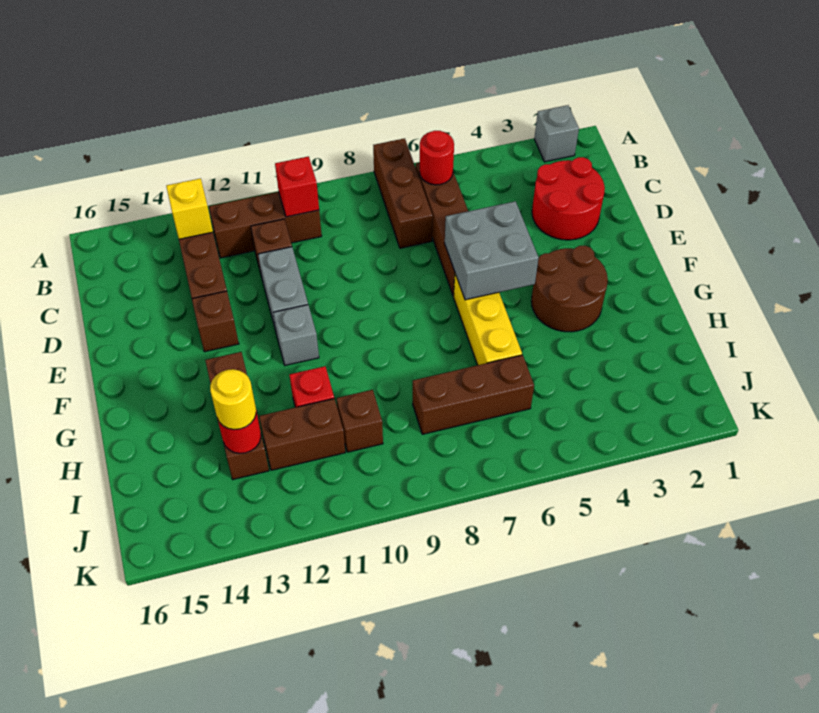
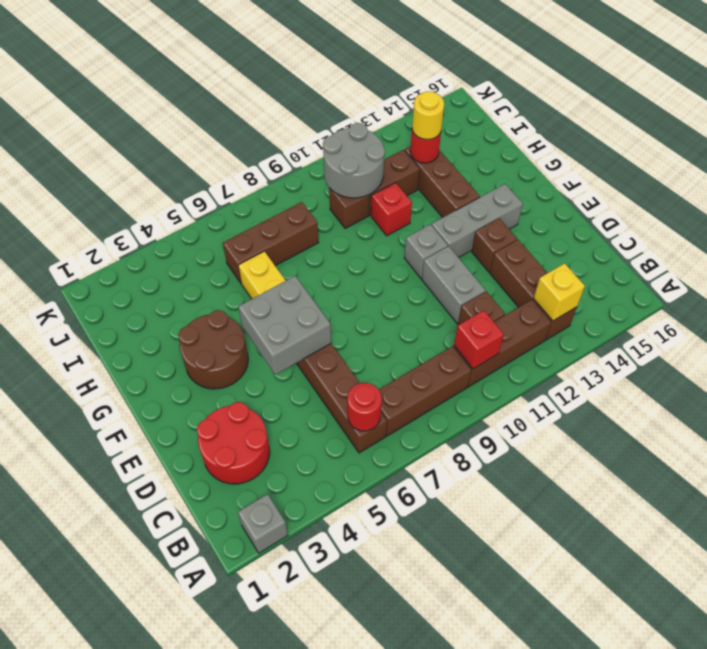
brown 1x3 brick [373,138,433,248] -> brown 1x3 brick turned to [379,346,471,436]
none -> grey 1x3 brick [432,184,523,258]
none -> grey 2x2 round brick [323,123,385,198]

